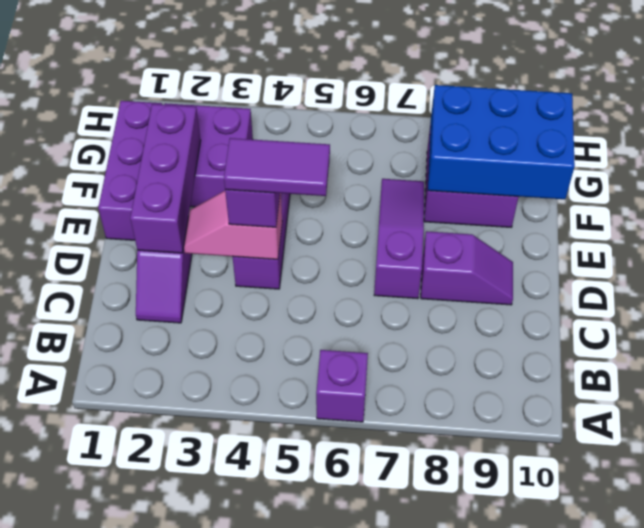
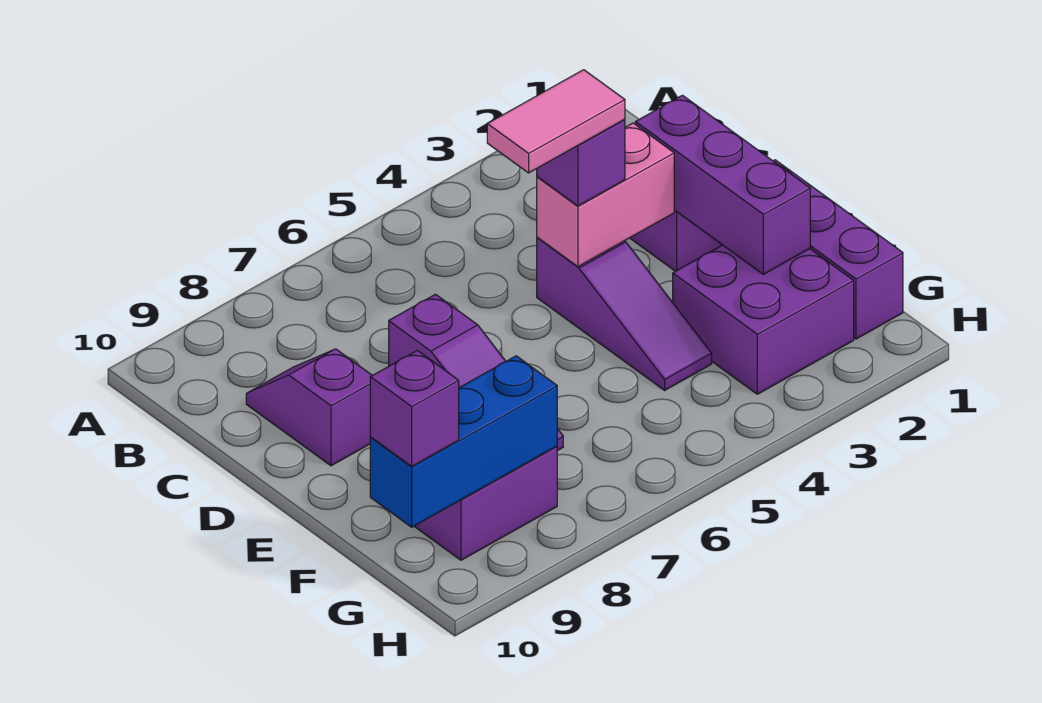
purple 1x1 brick [316,350,368,422] -> purple 1x1 brick moved to [370,350,459,466]
pink 1x2 slope [184,191,282,259] -> pink 1x2 brick [537,123,674,267]
purple 1x2 tile [224,138,330,196] -> pink 1x2 tile [487,70,625,173]
purple 1x2 slope [421,231,513,305] -> purple 1x2 slope turned to [246,349,372,466]
blue 2x3 brick [428,85,575,199] -> blue 1x3 brick [370,356,557,527]

